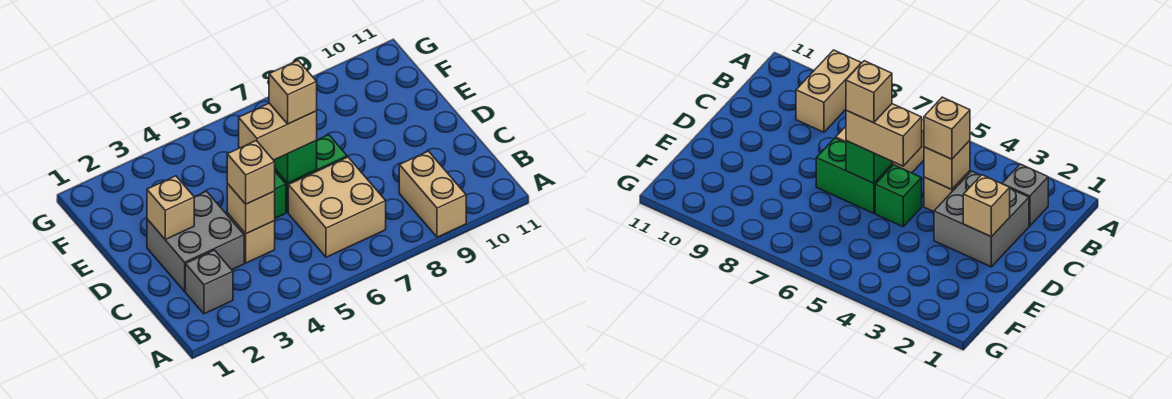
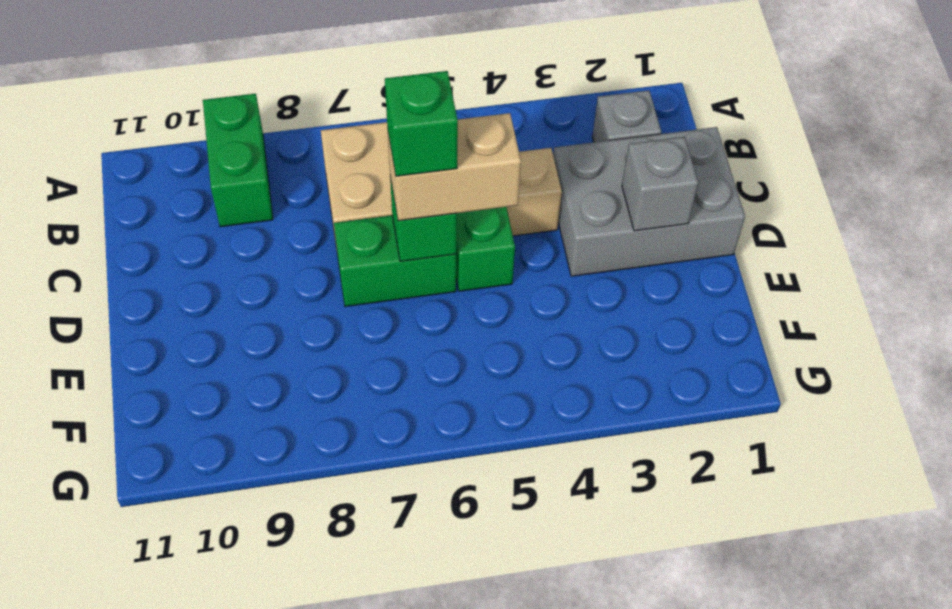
tan 1x2 brick [399,151,466,237] -> green 1x2 brick [203,94,273,227]
grey 2x2 brick [147,191,244,291] -> grey 2x3 brick [553,127,745,276]
tan 1x1 brick [227,184,275,234] -> none
tan 1x1 brick [227,141,275,204] -> none
tan 1x1 brick [147,176,194,239] -> grey 1x1 brick [622,137,698,231]
tan 1x1 brick [269,61,317,124] -> green 1x1 brick [385,71,458,176]

